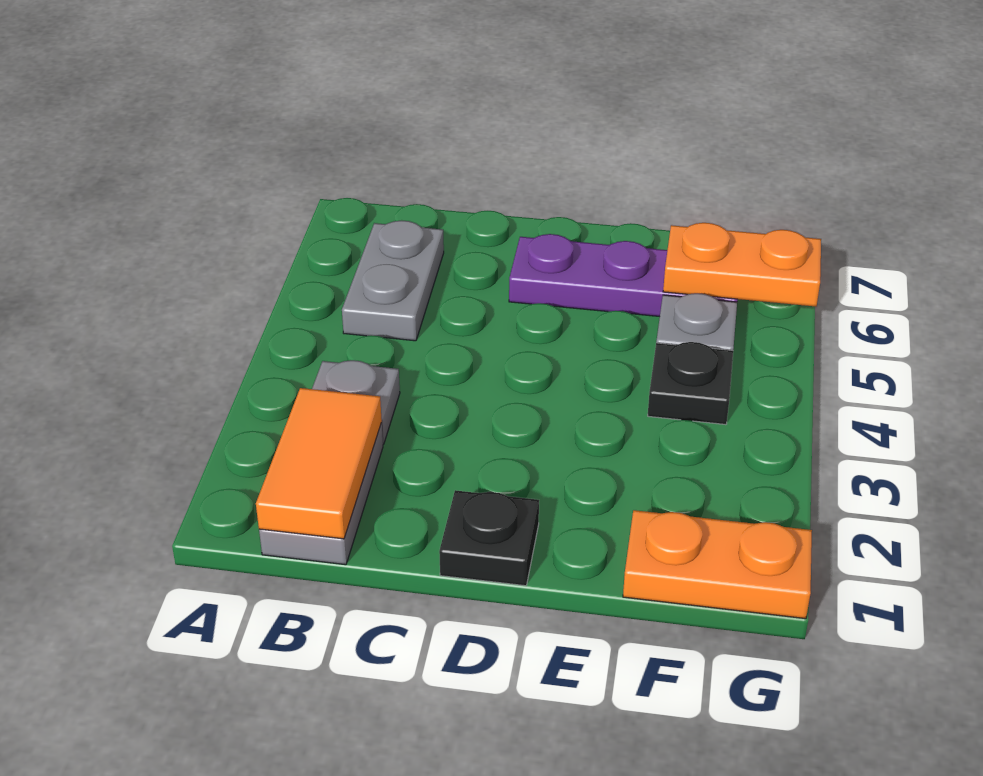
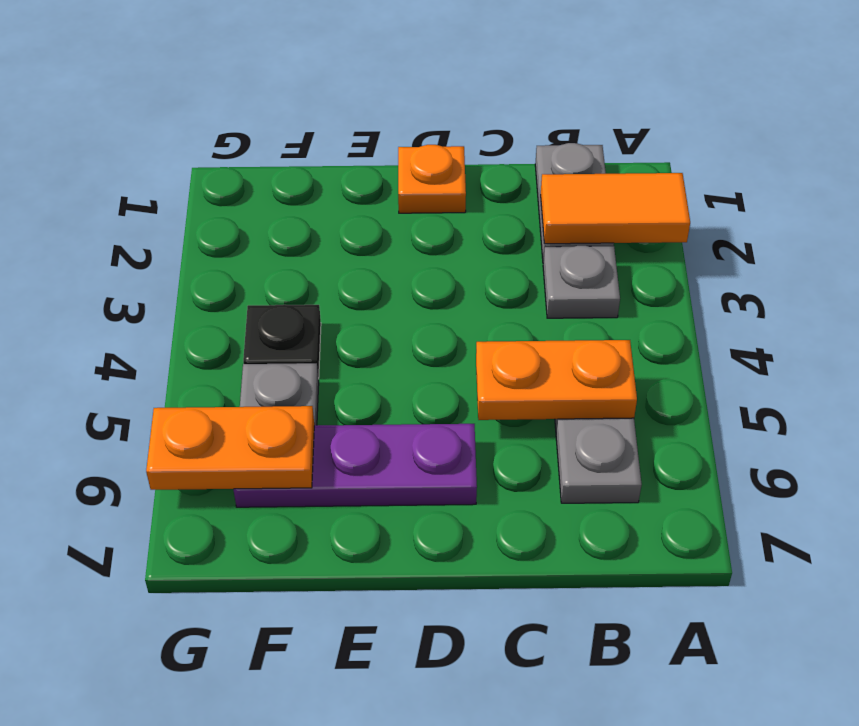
orange 1x2 tile [256,388,382,539] -> orange 1x2 tile turned to [541,173,690,244]
black 1x1 plate [439,490,539,586] -> orange 1x1 plate [398,145,466,213]
orange 1x2 plate [623,510,812,619] -> orange 1x2 plate moved to [476,340,637,420]

